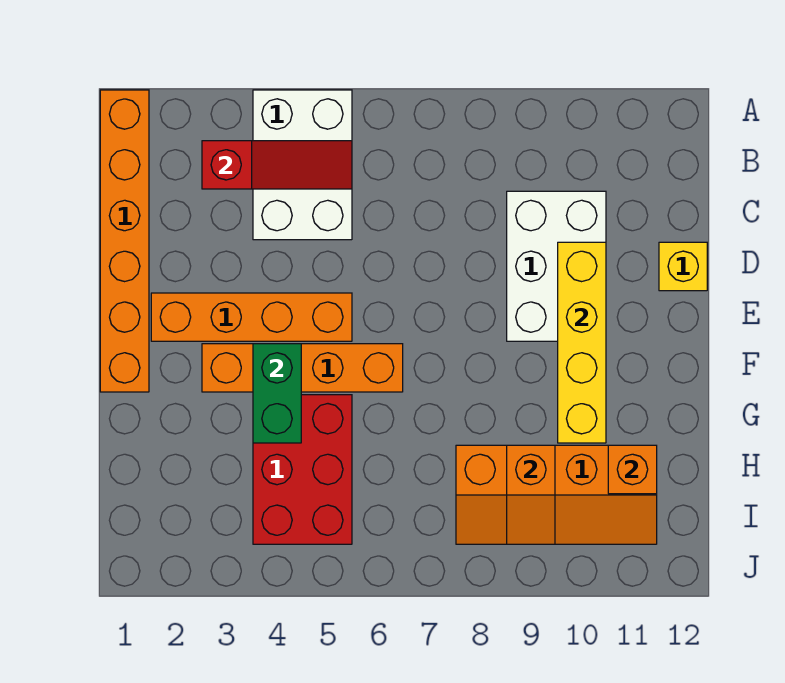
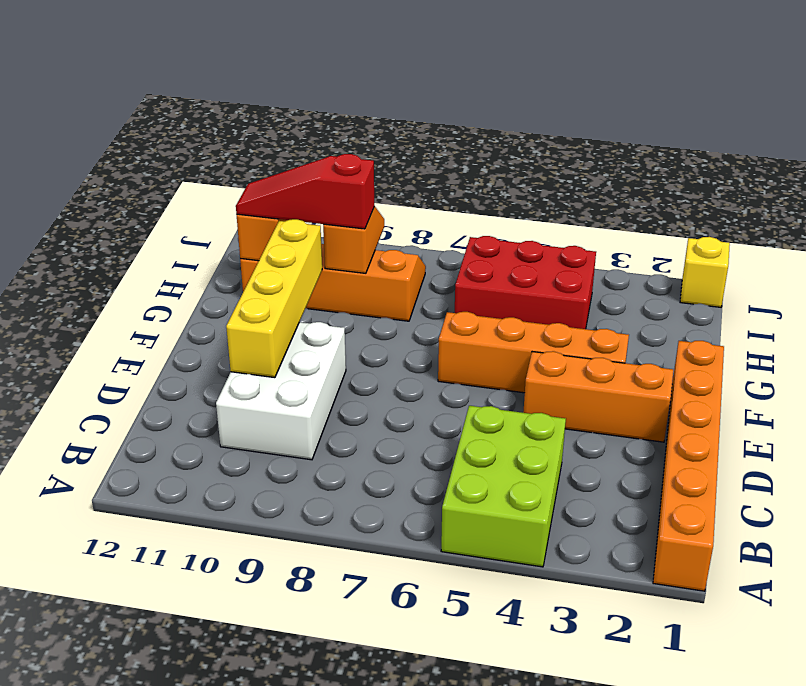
white 2x3 brick [253,90,352,240] -> lime 2x3 brick [441,406,566,567]
red 1x3 slope [202,141,352,189] -> red 1x3 slope moved to [236,154,374,229]
yellow 1x1 brick [659,242,707,291] -> yellow 1x1 brick moved to [680,237,730,307]
orange 1x4 brick [151,293,352,341] -> orange 1x3 brick [523,351,673,442]
green 1x2 brick [253,344,301,443] -> none
red 2x3 brick [253,395,352,544] -> red 2x3 brick turned to [455,236,596,329]

